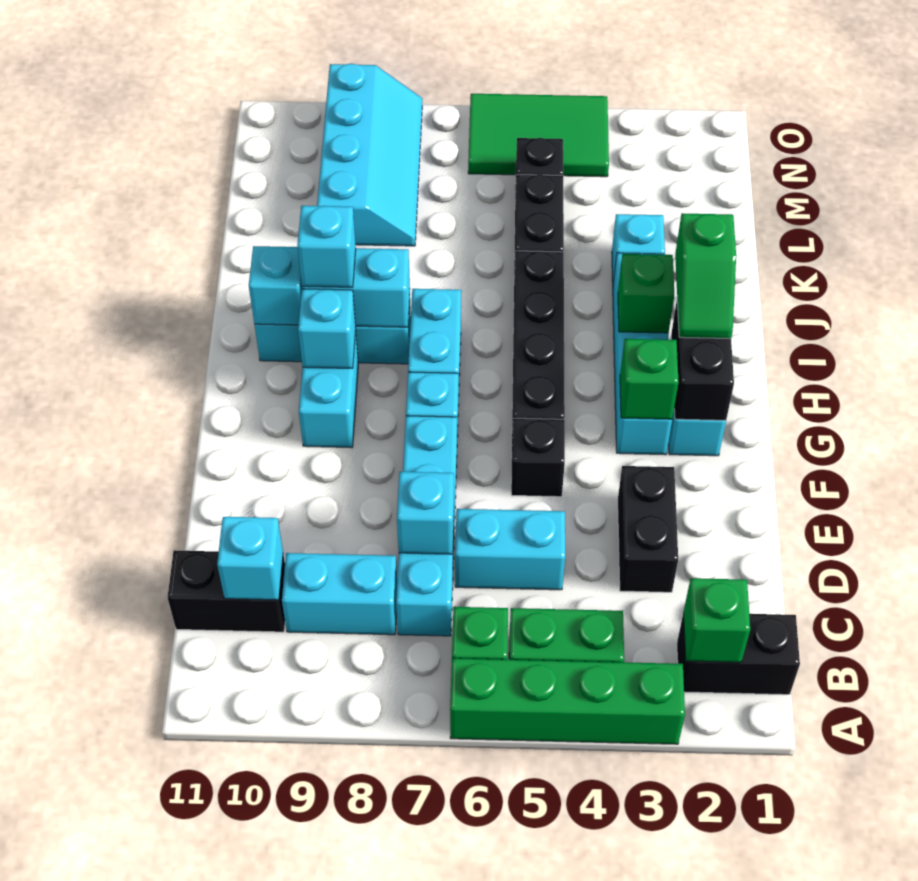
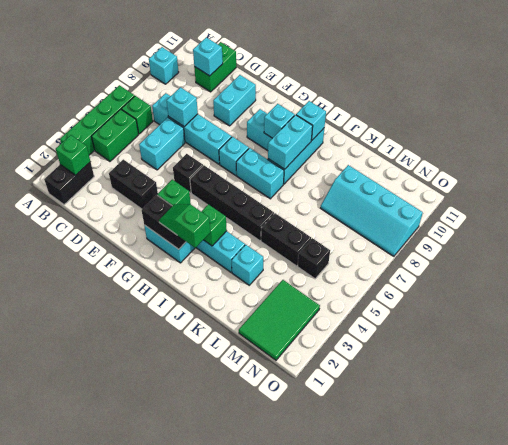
cyan 1x2 brick [282,553,397,635] -> cyan 1x2 brick moved to [213,75,256,126]
black 1x2 brick [168,550,285,632] -> green 1x2 brick [194,42,236,92]
cyan 1x1 brick [297,206,356,287] -> cyan 1x1 brick moved to [149,47,179,84]
green 2x3 tile [468,94,609,177] -> green 2x3 tile moved to [239,280,320,360]

